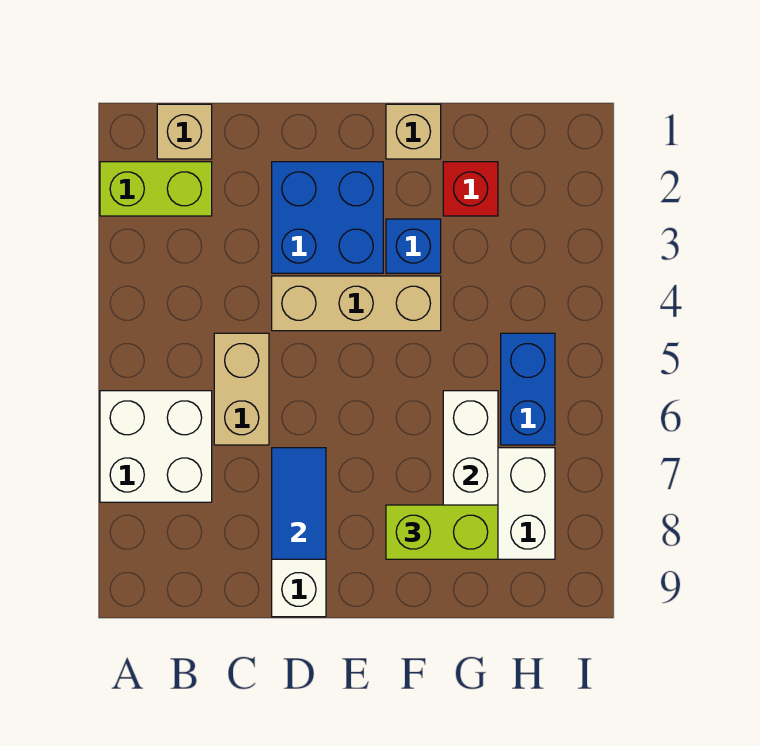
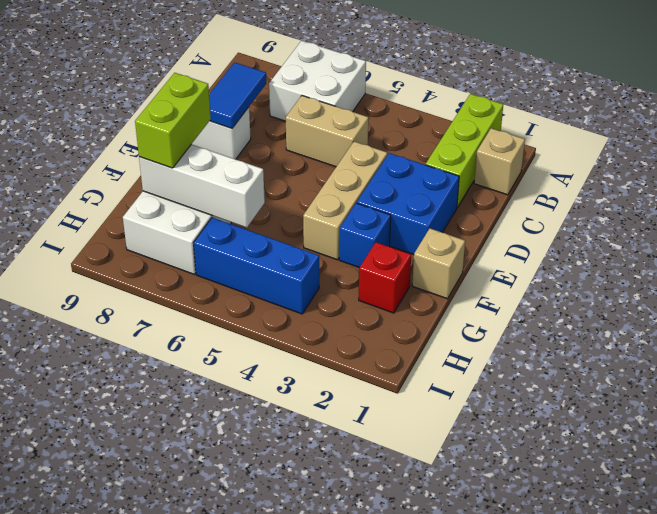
lime 1x2 brick [100,162,212,216] -> lime 1x3 brick [426,94,503,208]
blue 1x2 tile [272,448,326,559] -> blue 1x2 tile turned to [209,62,267,128]
blue 1x2 brick [501,333,555,445] -> blue 1x3 brick [194,218,319,314]

